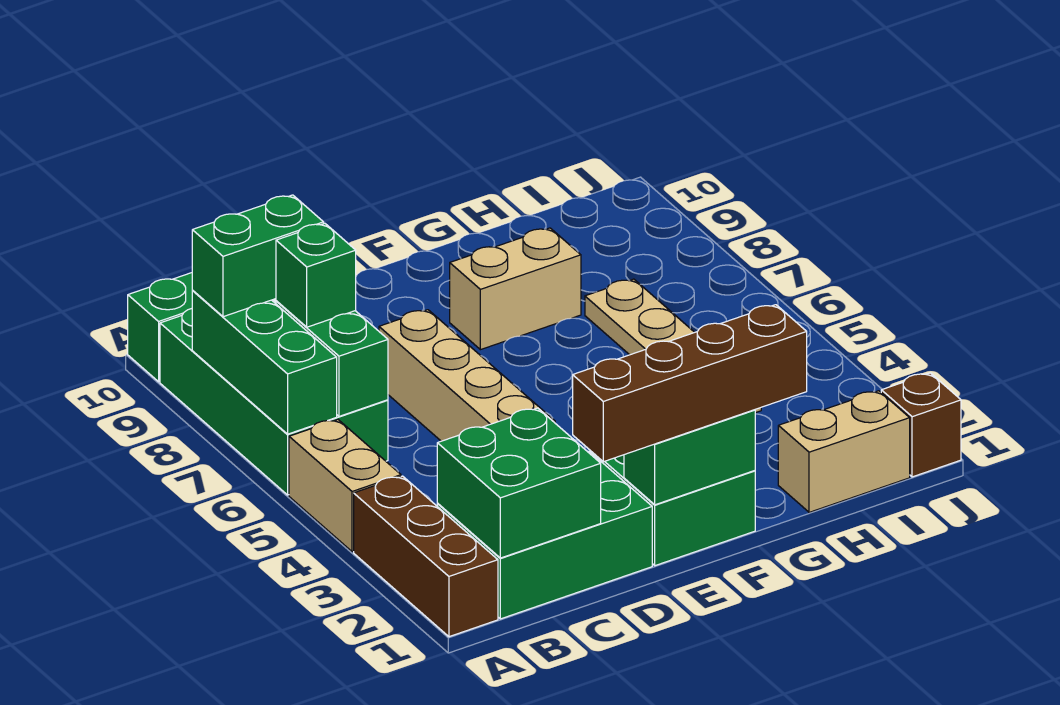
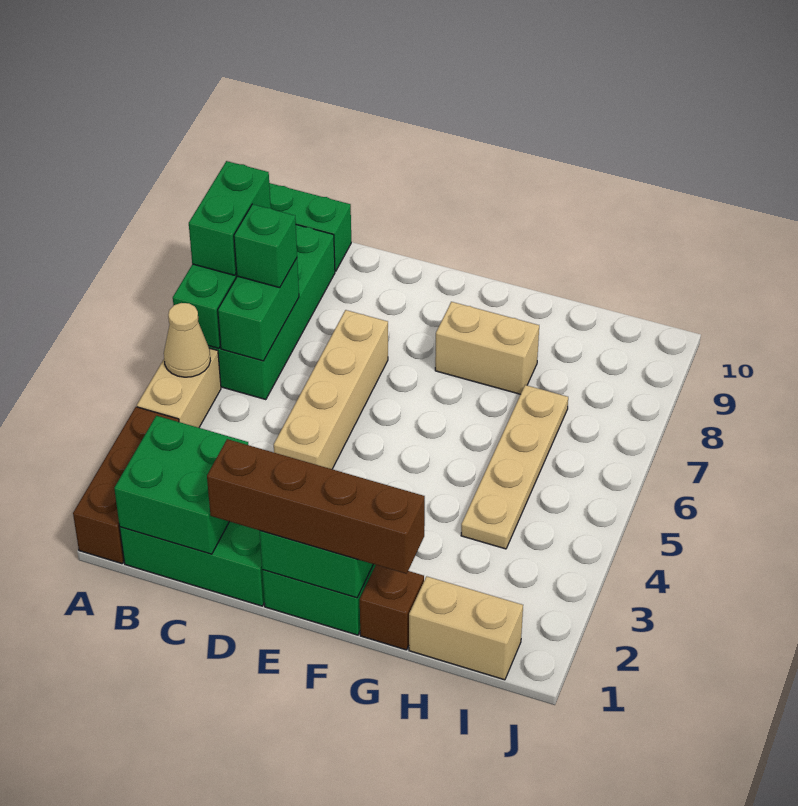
none -> tan 1x1 cone [164,303,210,377]
green 1x2 brick [192,195,324,317] -> green 1x2 brick turned to [189,161,271,275]
brown 1x1 brick [881,373,961,477] -> brown 1x1 brick moved to [360,565,424,650]

